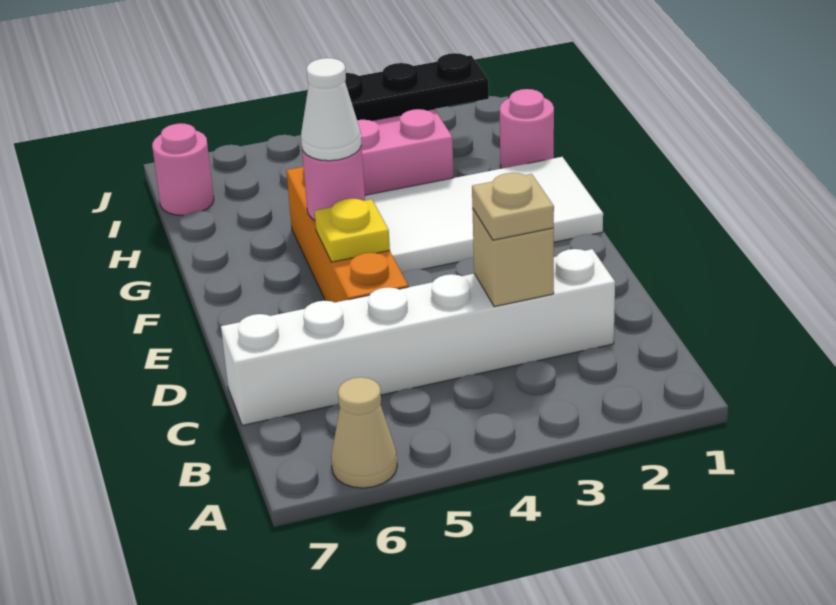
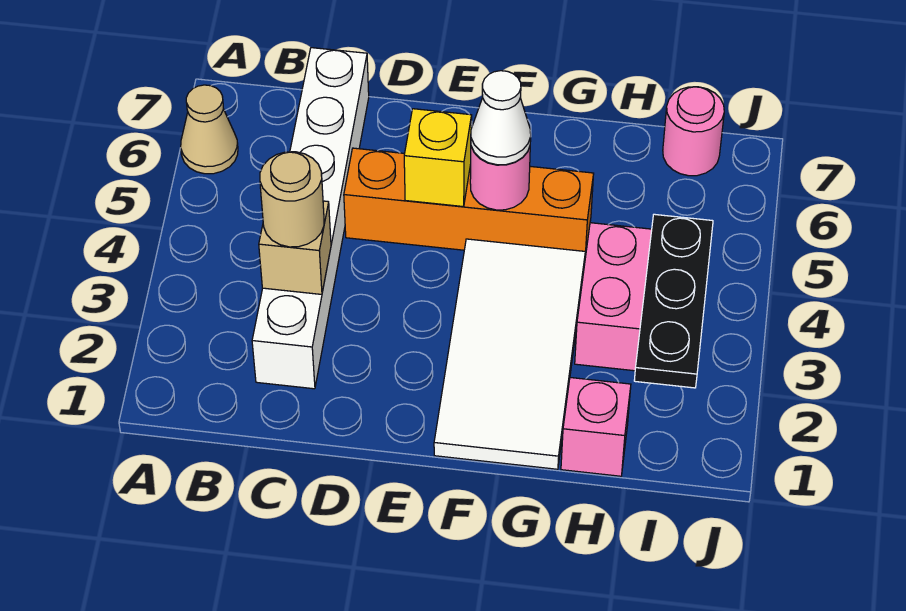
tan 1x1 plate [472,173,554,240] -> tan 1x1 round brick [260,152,324,247]
yellow 1x1 plate [315,199,390,262] -> yellow 1x1 brick [404,109,472,207]
pink 1x1 round brick [500,89,554,169] -> pink 1x1 brick [561,378,631,476]

